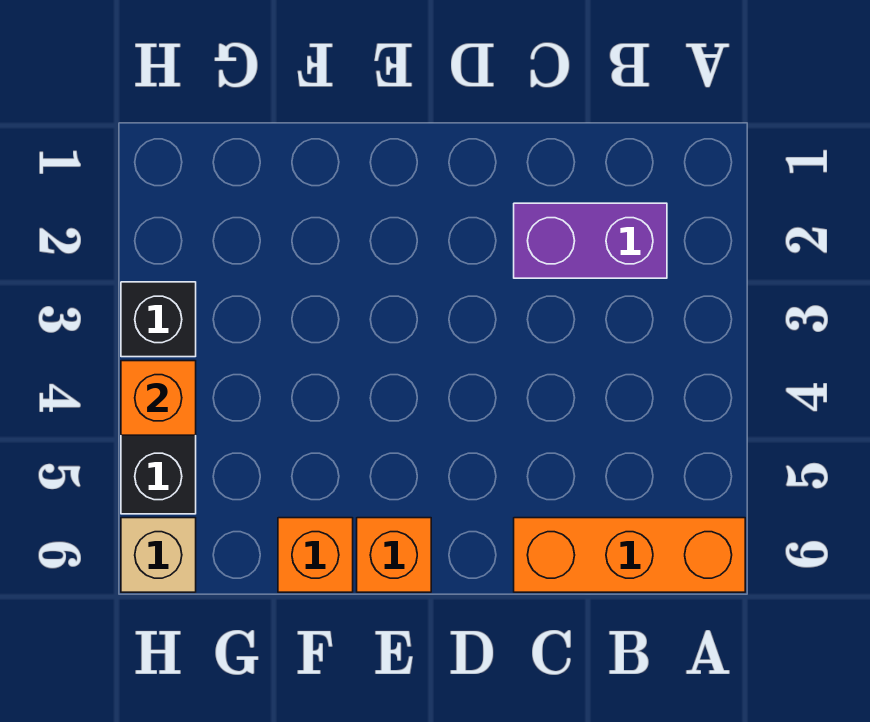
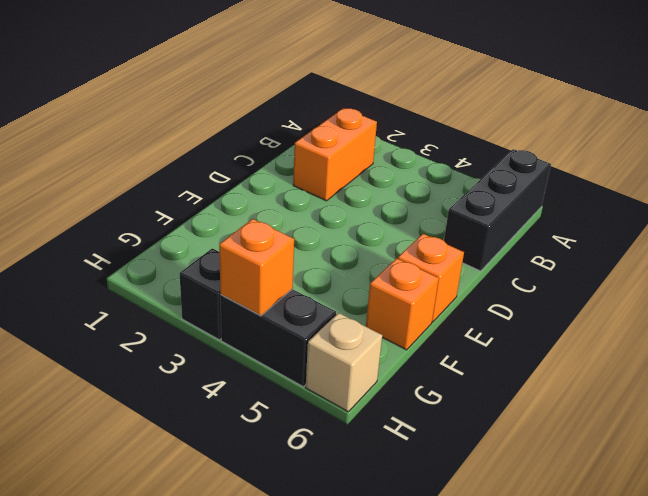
orange 1x3 brick [514,518,745,592] -> black 1x3 brick [444,149,551,271]
purple 1x2 brick [514,203,667,278] -> orange 1x2 brick [293,108,377,201]

